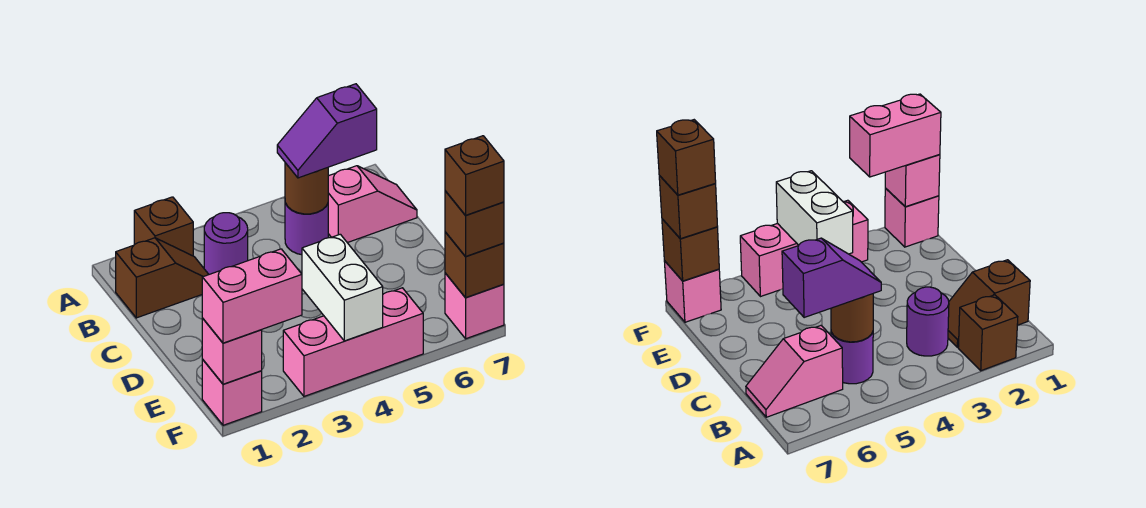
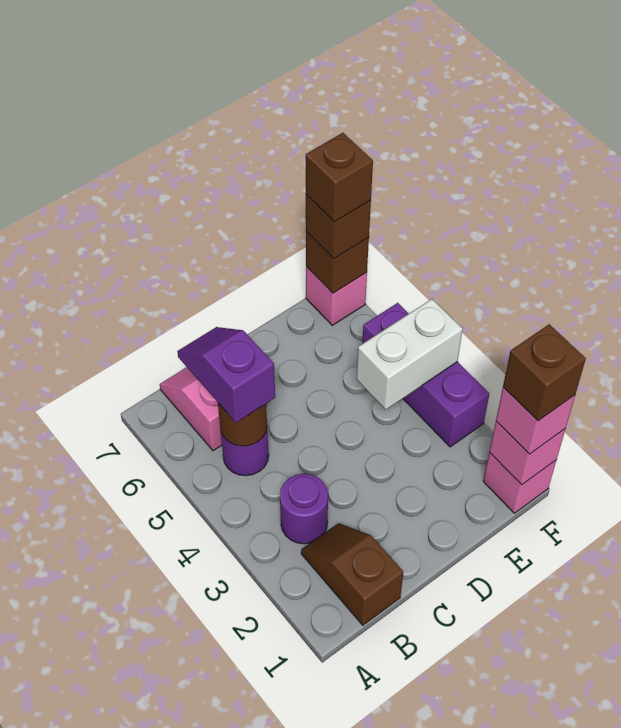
brown 1x1 brick [134,197,193,256] -> brown 1x1 brick moved to [503,324,586,421]
purple 1x2 slope [277,84,377,178] -> purple 1x2 slope turned to [177,327,275,423]
pink 1x2 brick [202,249,302,343] -> pink 1x1 brick [496,387,575,454]
pink 1x3 brick [283,288,423,396] -> purple 1x3 brick [362,303,489,447]

